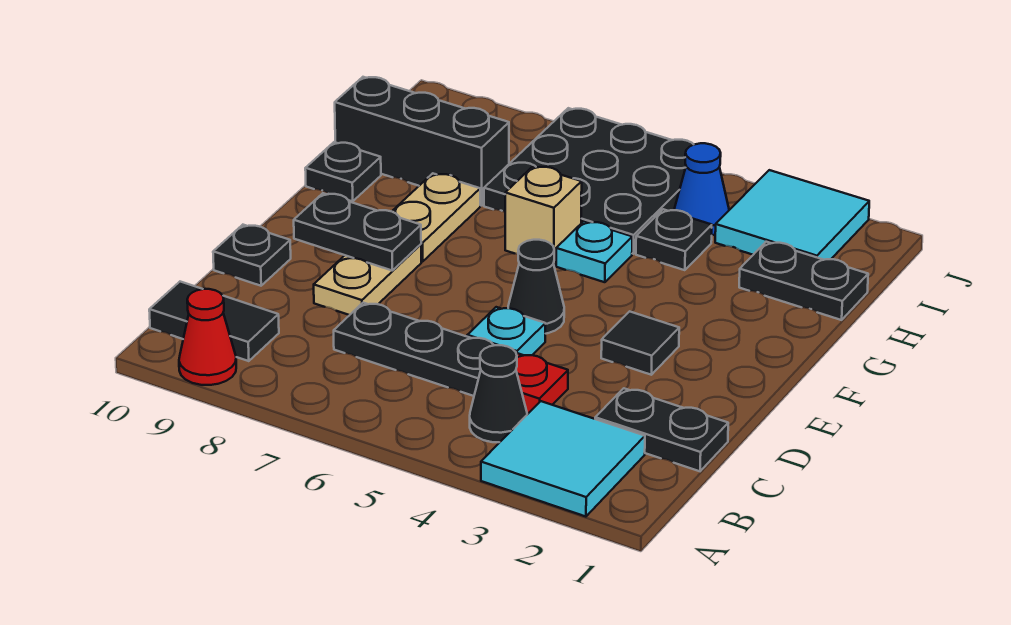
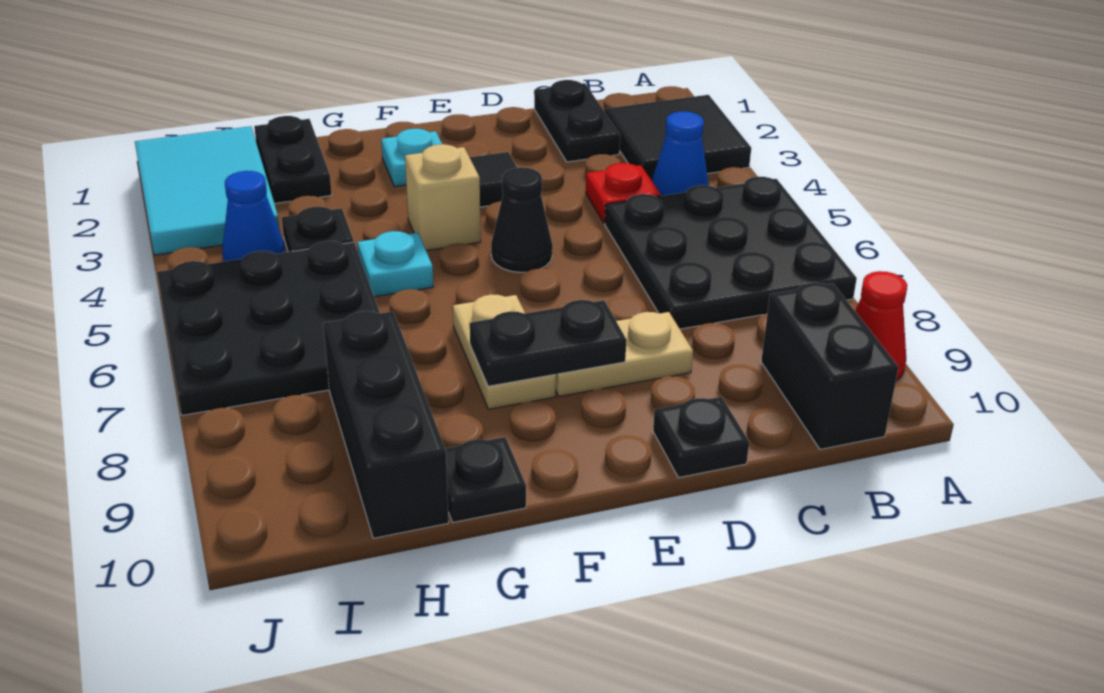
cyan 2x2 tile [481,401,645,517] -> black 2x2 tile [605,95,751,181]
black 1x1 cone [470,345,527,442] -> blue 1x1 cone [652,111,709,196]
black 1x2 tile [149,282,279,361] -> black 1x2 brick [761,283,899,449]
black 1x3 plate [334,303,494,396] -> black 3x3 plate [605,177,857,329]
cyan 1x1 plate [467,307,545,355] -> cyan 1x1 plate moved to [381,129,442,187]
black 1x2 plate [294,193,421,271] -> black 1x2 plate turned to [470,300,627,386]
tan 1x2 plate [392,173,480,262] -> tan 1x2 plate turned to [453,294,556,409]
tan 1x1 brick [505,166,582,265] -> tan 1x1 brick moved to [405,144,481,251]
cyan 2x2 tile [715,170,869,260] -> cyan 2x3 tile [135,126,280,255]

